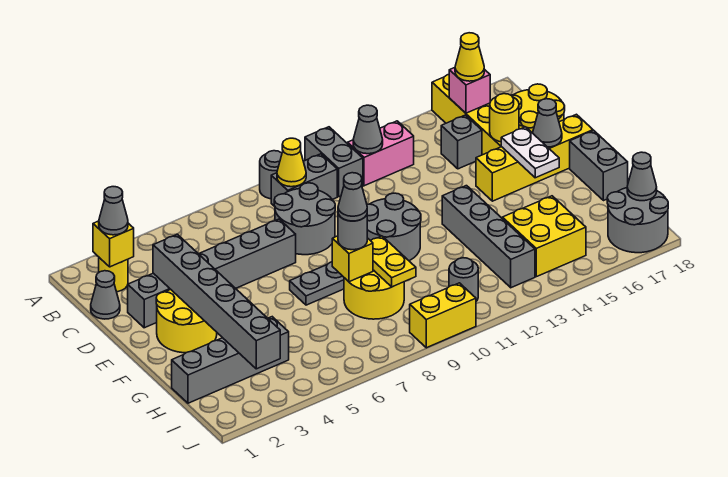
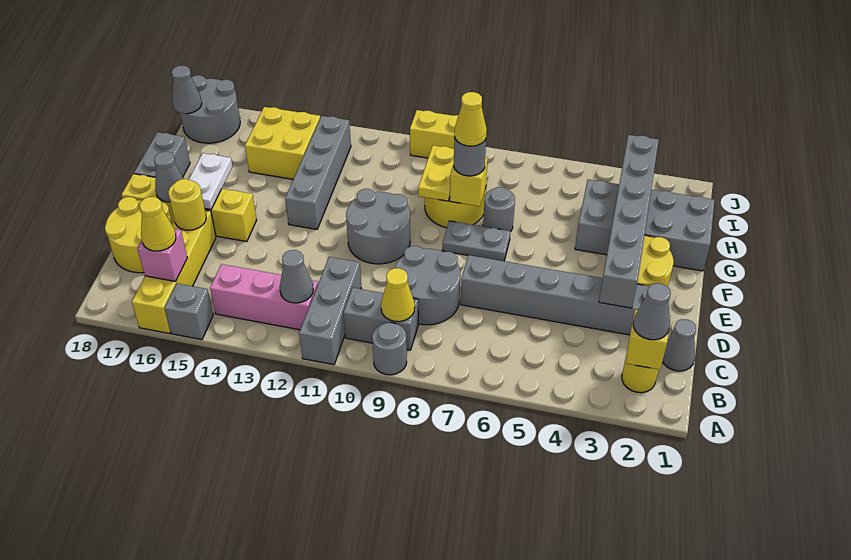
grey 1x2 brick [305,127,363,197] -> grey 1x3 brick [299,257,361,365]
pink 1x2 brick [348,121,414,186] -> pink 1x3 brick [210,264,318,330]
grey 1x1 brick [441,115,482,169] -> grey 1x1 brick moved to [165,283,213,340]
grey 1x1 cone [338,173,367,221] -> yellow 1x1 cone [454,92,487,146]
grey 1x4 brick [172,317,289,403] -> grey 2x4 brick [575,179,715,271]
grey 1x1 round brick [449,258,478,301] -> grey 1x1 round brick moved to [483,187,515,232]

